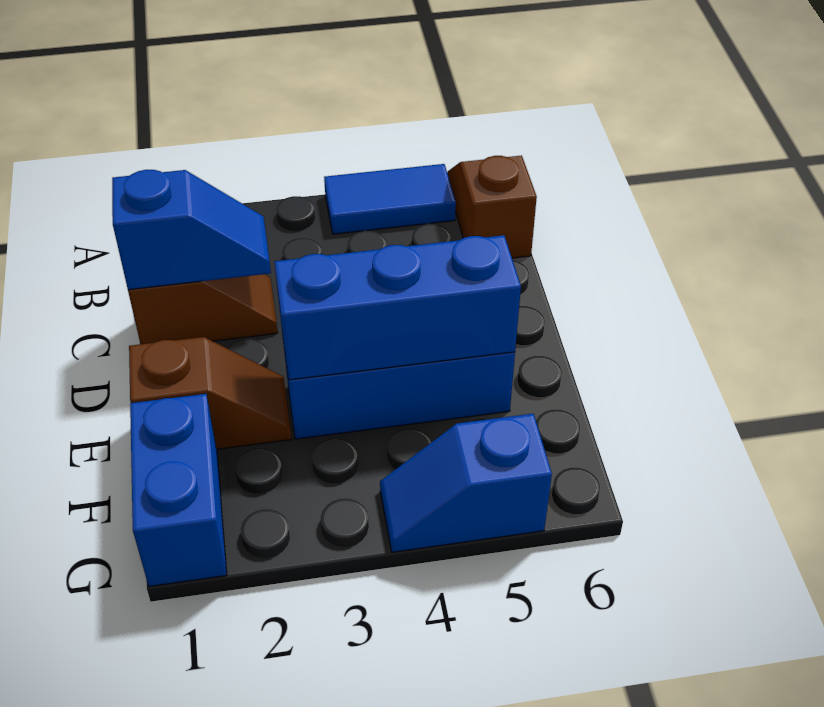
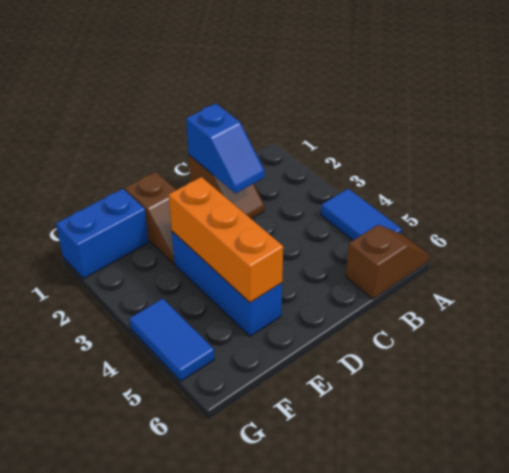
blue 1x3 brick [275,235,521,380] -> orange 1x3 brick [169,177,283,302]
blue 1x2 slope [380,414,552,552] -> blue 1x2 tile [129,299,214,381]

